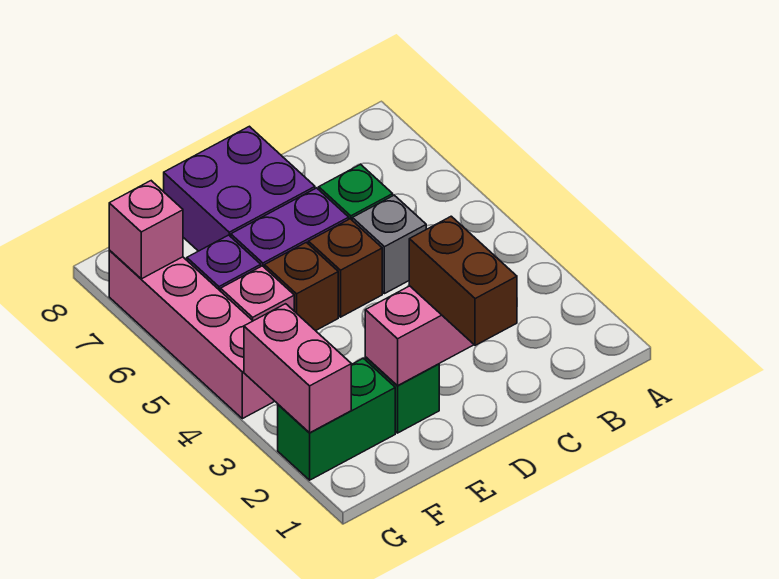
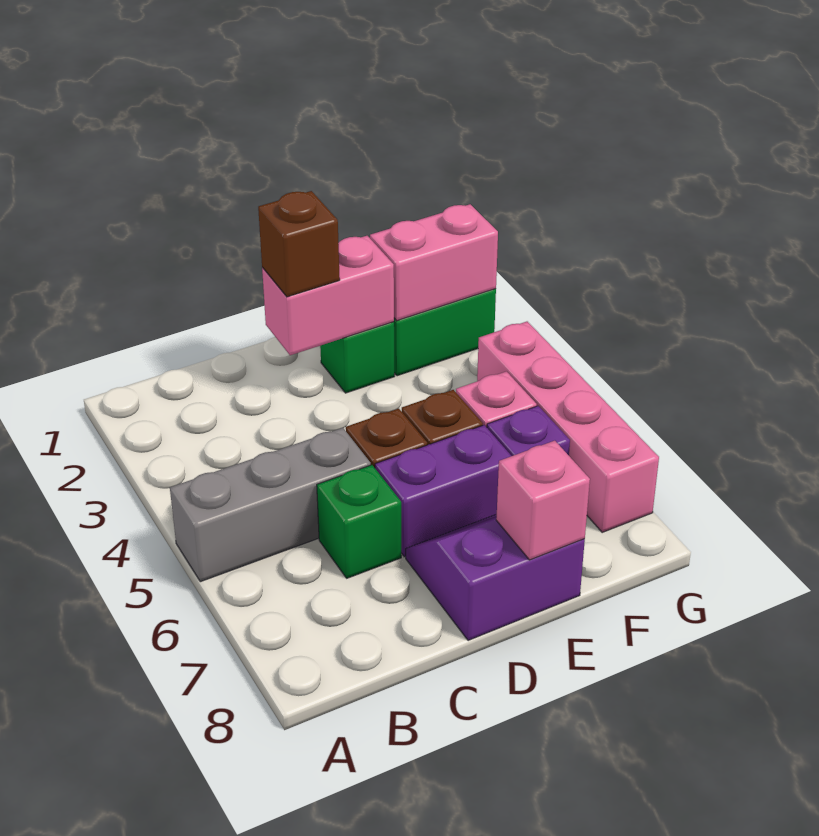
grey 1x1 brick [352,195,426,294] -> grey 1x3 brick [170,428,371,582]
brown 1x2 brick [409,216,517,345] -> brown 1x1 brick [258,191,340,297]
purple 2x2 brick [164,126,315,251] -> purple 2x2 slope [406,514,585,641]
pink 1x2 brick [244,304,351,433] -> pink 1x2 brick turned to [370,204,498,321]
pink 1x1 brick [109,181,183,279] -> pink 1x1 brick moved to [496,441,590,560]

